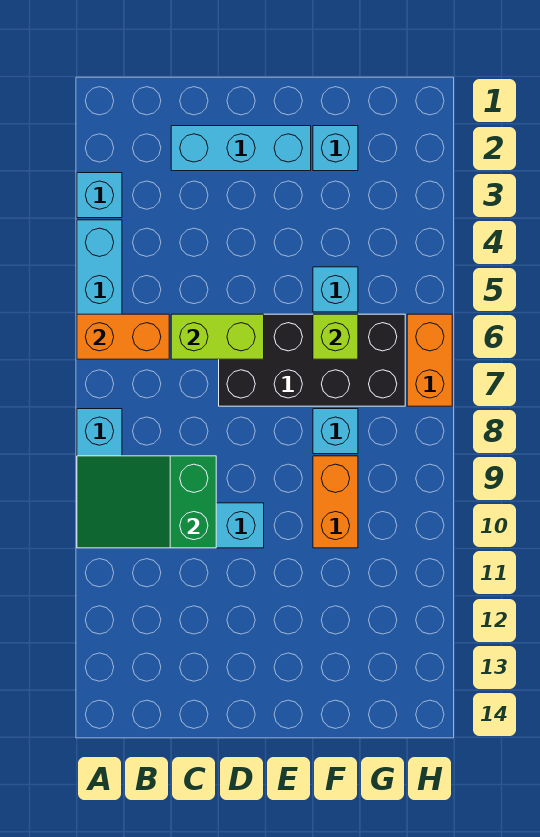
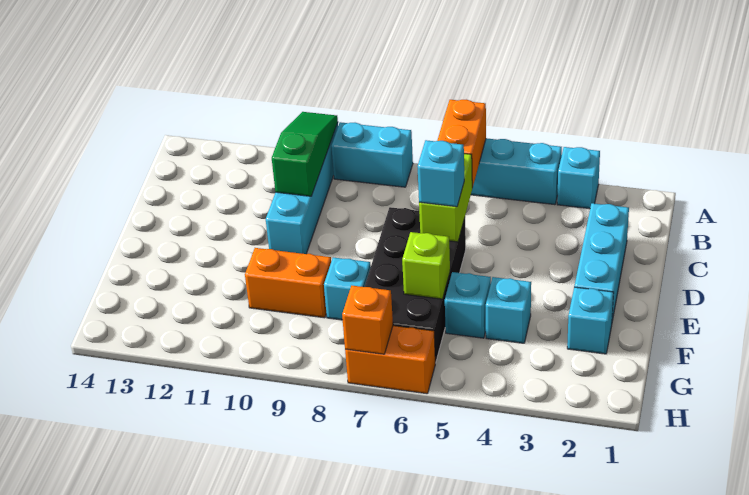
green 2x3 slope [77,456,216,548] -> green 1x3 slope [272,112,338,196]
none -> cyan 1x1 brick [418,140,464,207]
none -> cyan 1x1 brick [486,277,531,343]
none -> orange 1x1 brick [342,286,393,354]

